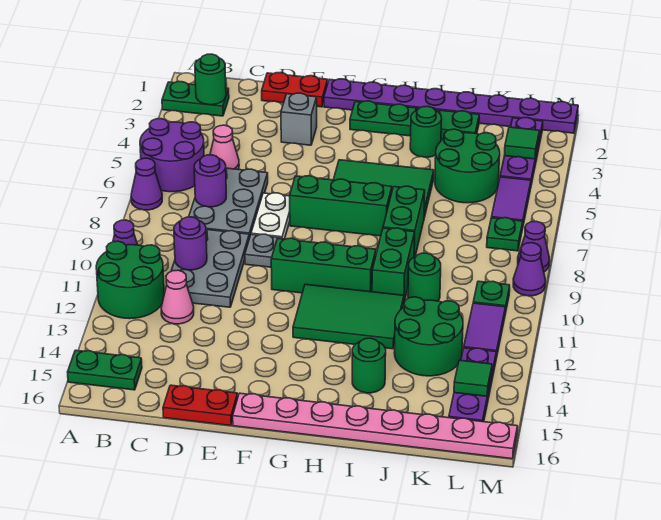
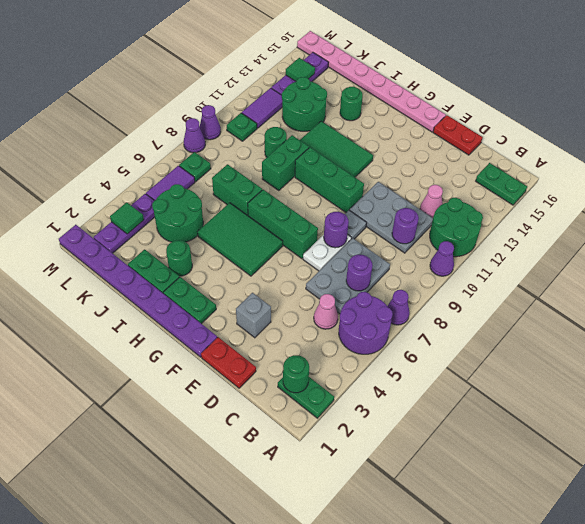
grey 2x3 plate [171,229,249,307] -> grey 2x3 plate turned to [349,182,433,253]
none -> purple 1x1 round brick [324,212,349,248]
green 1x2 brick [383,186,425,257] -> green 1x2 brick turned to [212,164,262,215]

